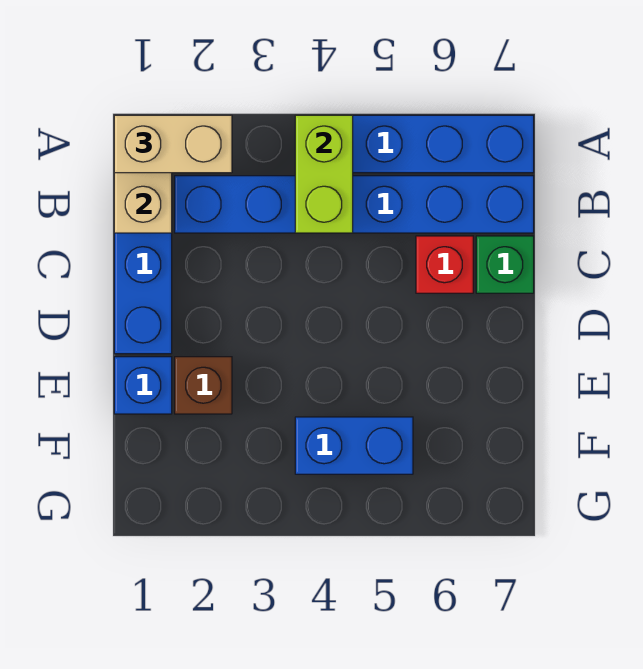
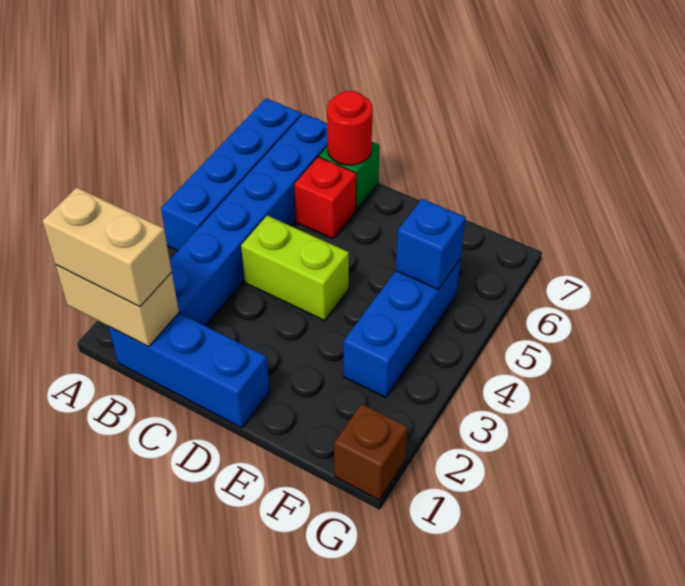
tan 1x2 brick [114,115,232,173] -> tan 1x2 brick turned to [43,188,172,307]
lime 1x2 brick [295,115,353,233] -> lime 1x2 brick moved to [241,216,349,321]
none -> red 1x1 round brick [327,91,373,165]
blue 1x1 brick [114,357,172,414] -> blue 1x1 brick moved to [396,199,466,289]
brown 1x1 brick [175,357,232,414] -> brown 1x1 brick moved to [334,404,408,500]
blue 1x2 brick [295,417,413,474] -> blue 1x3 brick [344,259,461,398]

